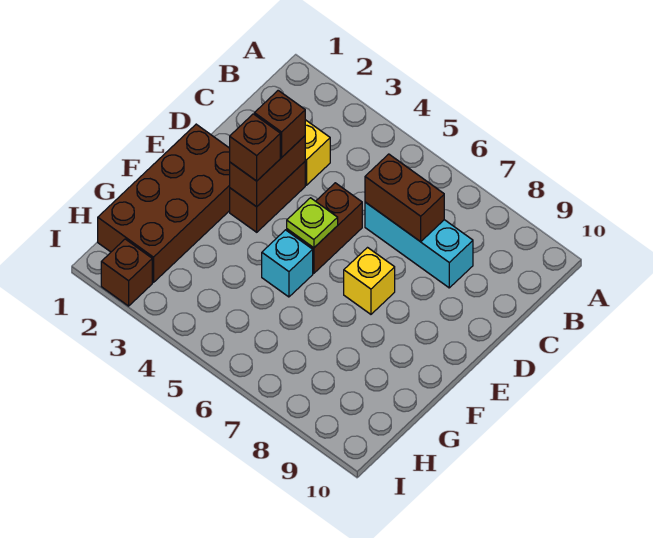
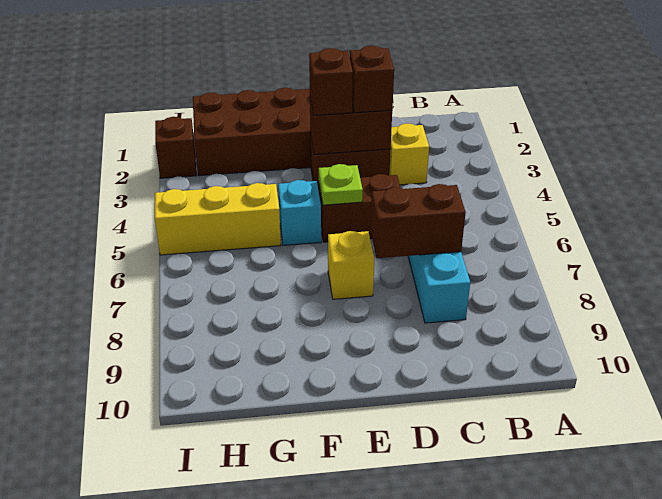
brown 1x2 brick [365,154,444,242] -> brown 1x2 brick turned to [371,184,466,258]
none -> yellow 1x3 brick [155,183,281,255]

